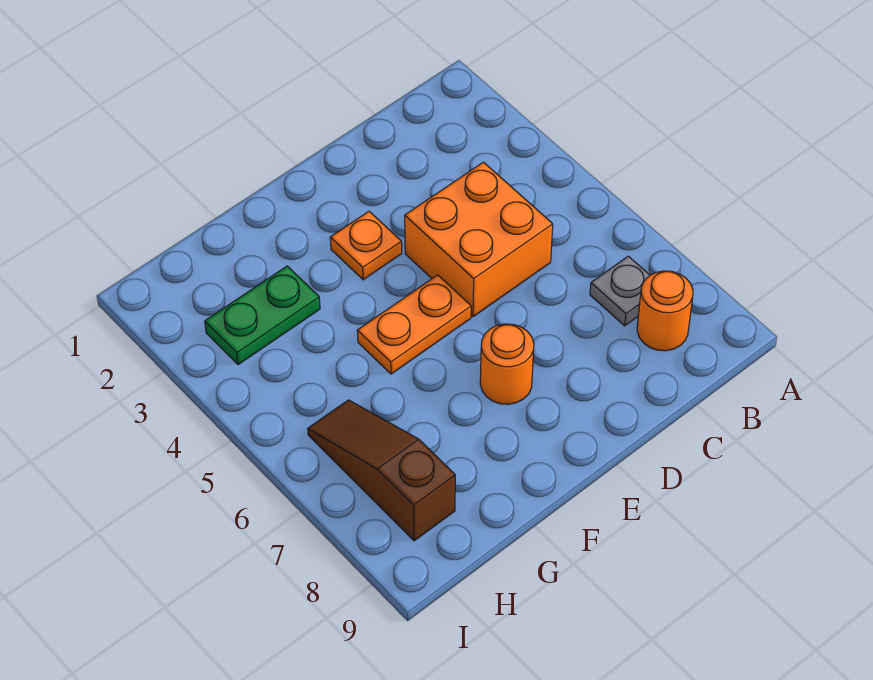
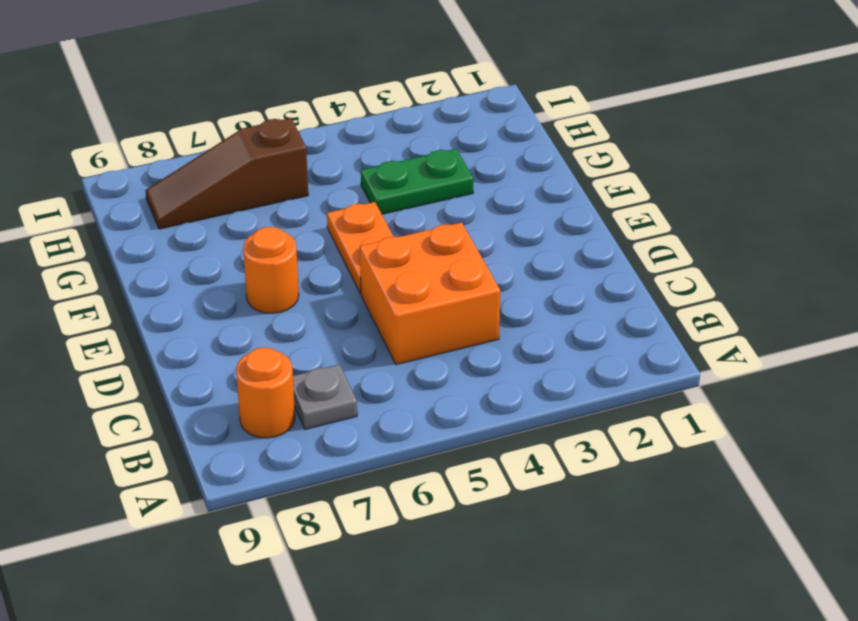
orange 1x1 plate [330,212,402,280] -> none
green 1x2 plate [205,266,320,365] -> green 1x2 plate turned to [361,149,474,214]
brown 1x3 slope [308,400,455,541] -> brown 1x3 slope turned to [145,118,308,229]

